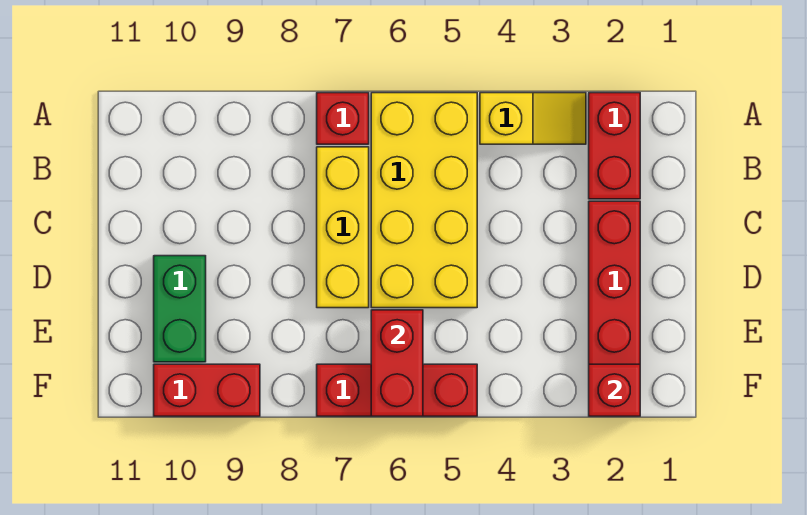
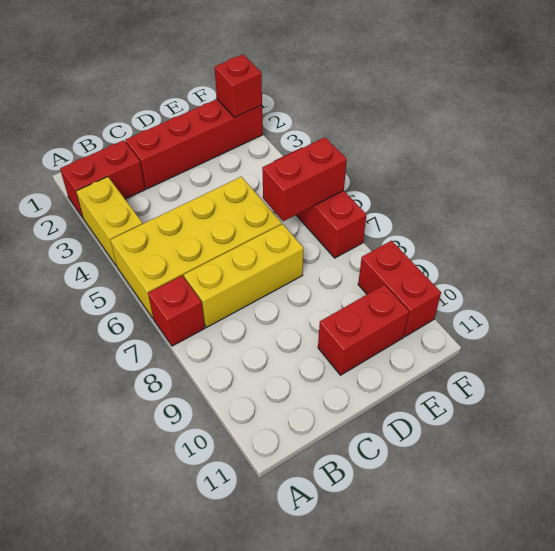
yellow 1x2 slope [480,93,586,144] -> yellow 1x2 brick [76,177,143,266]
green 1x2 brick [154,256,206,362] -> red 1x2 brick [318,285,409,375]

